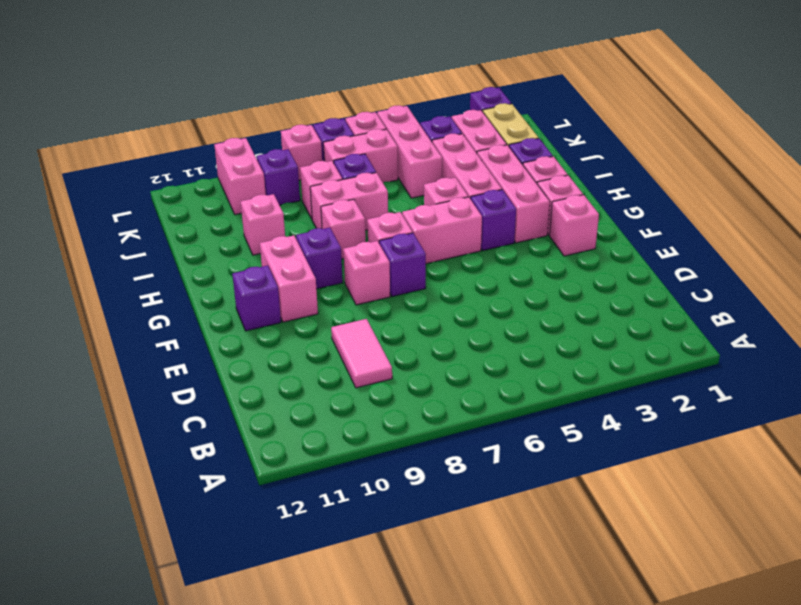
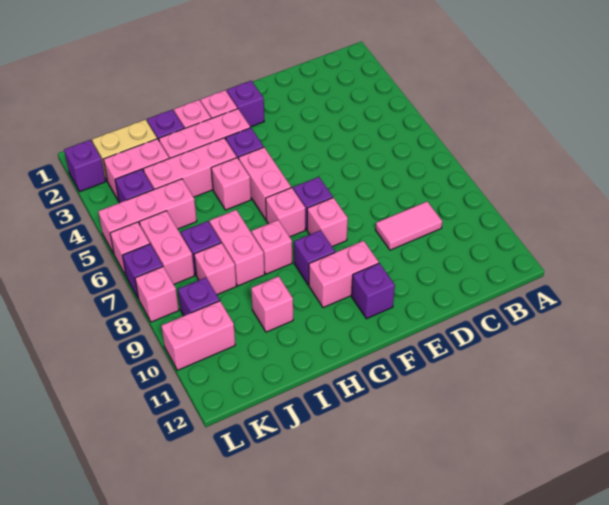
pink 1x1 brick [550,195,599,256] -> purple 1x1 brick [227,81,264,127]

